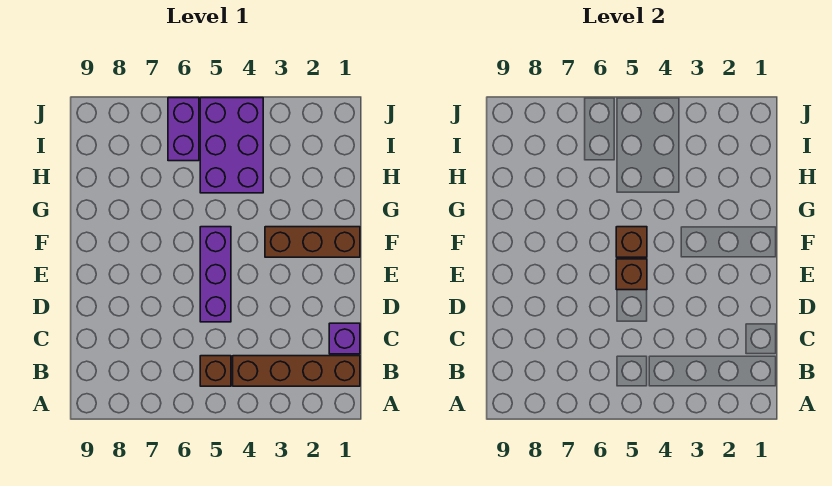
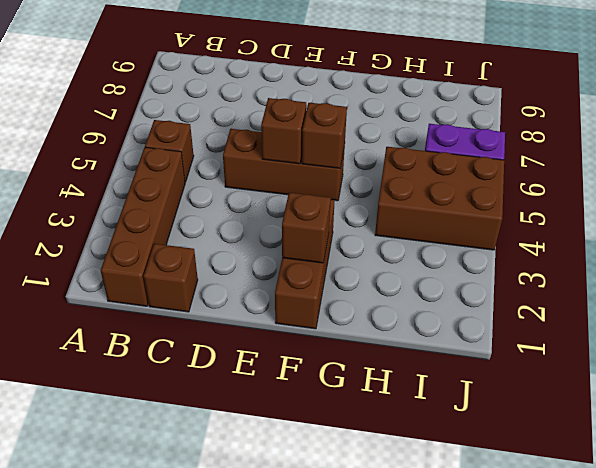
purple 1x1 brick [329,323,360,354] -> brown 1x1 brick [144,244,198,312]
purple 1x3 brick [200,227,231,322] -> brown 1x3 brick [223,129,345,201]
none -> brown 1x1 brick [282,193,331,263]
purple 2x3 brick [200,98,263,193] -> brown 2x3 brick [375,147,504,250]

